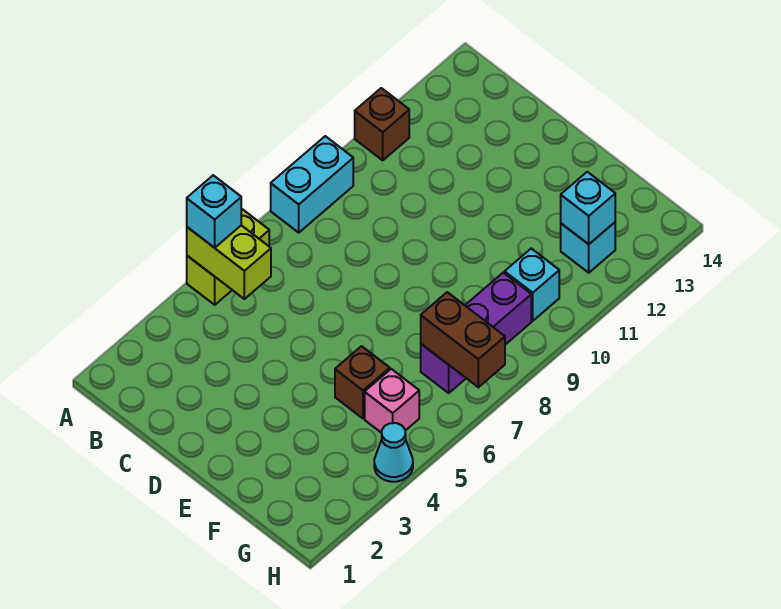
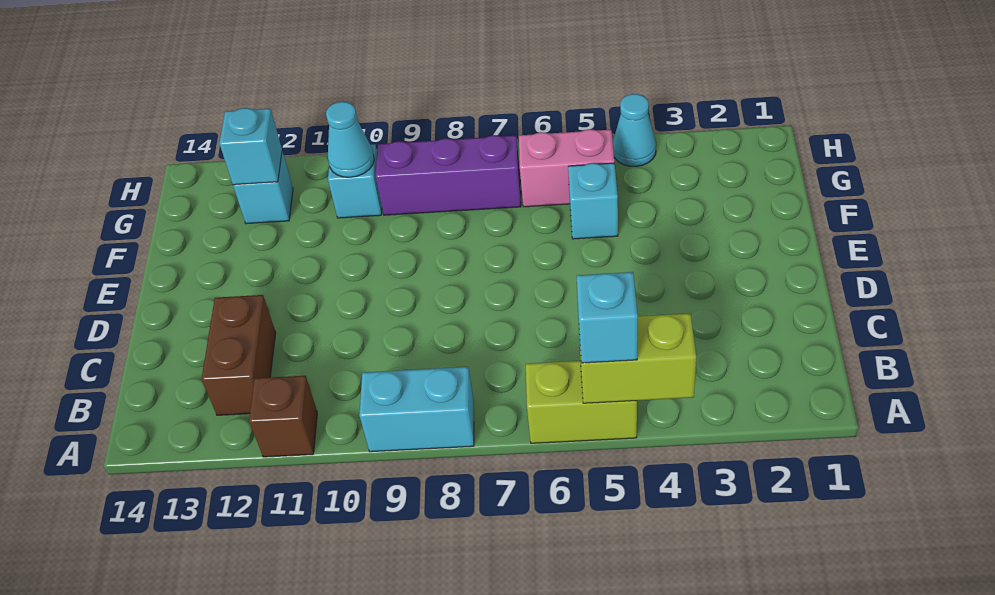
lime 1x2 brick [187,225,271,299] -> lime 1x2 brick turned to [579,314,696,403]
brown 1x1 brick [335,346,390,419] -> cyan 1x1 brick [568,163,618,239]
pink 1x1 brick [365,369,419,433] -> pink 1x2 brick [519,129,614,207]
brown 1x2 brick [421,292,505,387] -> brown 1x2 brick moved to [202,295,276,415]
none -> cyan 1x1 cone [326,102,374,177]

